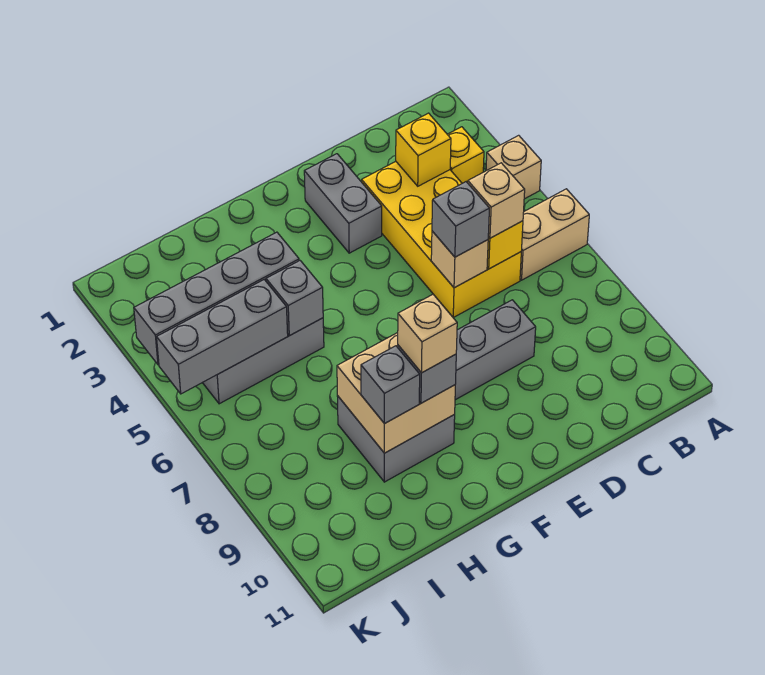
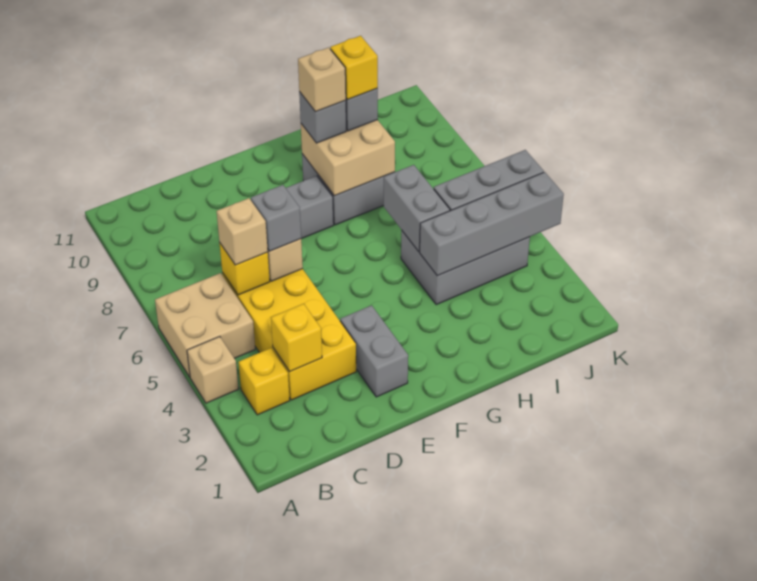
tan 1x2 brick [520,189,589,280] -> tan 2x2 brick [155,273,255,377]
grey 1x1 brick [266,261,323,336] -> grey 1x2 brick [384,165,450,252]
none -> yellow 1x1 brick [330,36,378,100]

